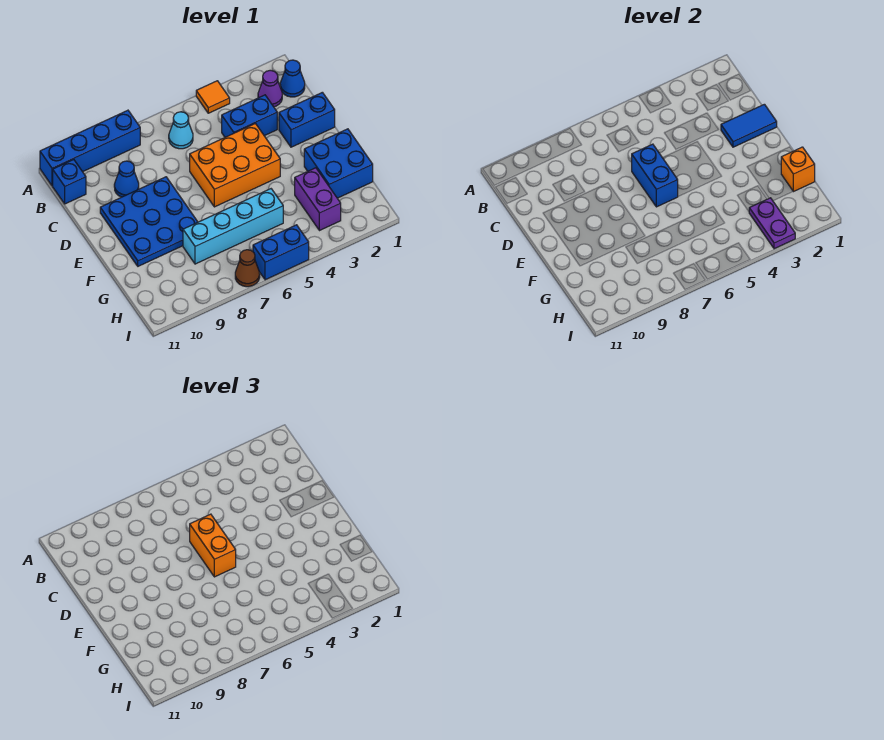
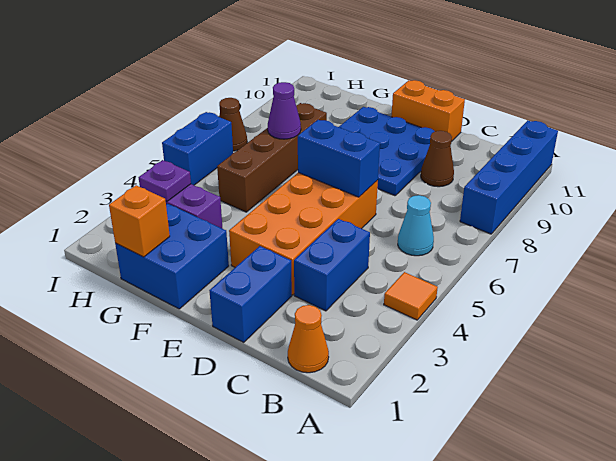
blue 1x1 cone [280,60,305,97] -> orange 1x1 cone [288,305,329,373]
purple 1x1 cone [258,70,282,107] -> purple 1x1 cone moved to [268,82,301,139]
blue 1x1 brick [53,160,86,204] -> none
blue 1x1 cone [114,161,139,197] -> brown 1x1 cone [421,131,454,187]
blue 1x2 tile [721,104,777,147] -> none
orange 2x3 brick [190,124,280,207] -> orange 2x4 brick [229,173,378,295]
orange 1x2 brick [190,514,236,577] -> orange 1x2 brick moved to [391,80,465,142]
cyan 1x4 brick [183,189,283,264] -> brown 1x4 brick [217,103,327,212]
purple 1x2 plate [749,198,795,249] -> purple 1x1 plate [139,160,191,201]

